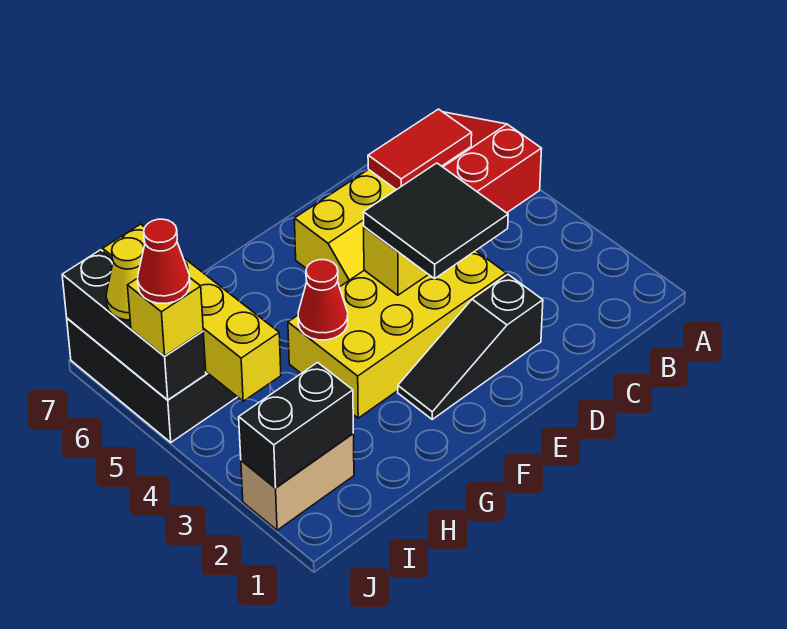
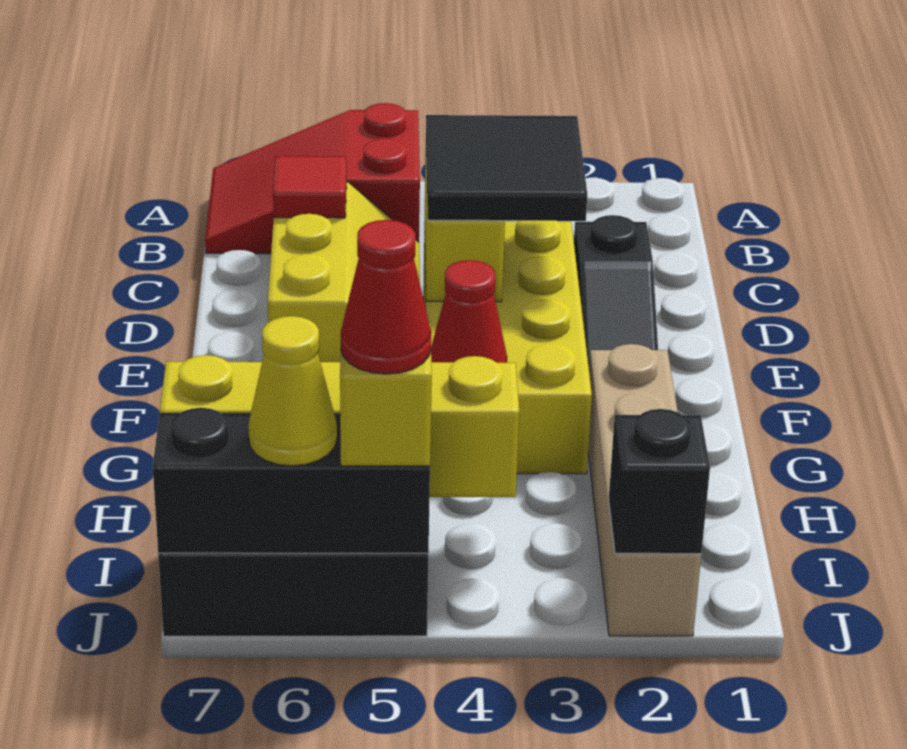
red 1x2 tile [368,109,472,190] -> red 1x1 tile [273,156,346,218]
tan 1x2 brick [241,434,354,530] -> tan 1x4 brick [588,344,701,636]
black 1x2 brick [239,362,353,488] -> black 1x1 brick [609,409,710,554]

